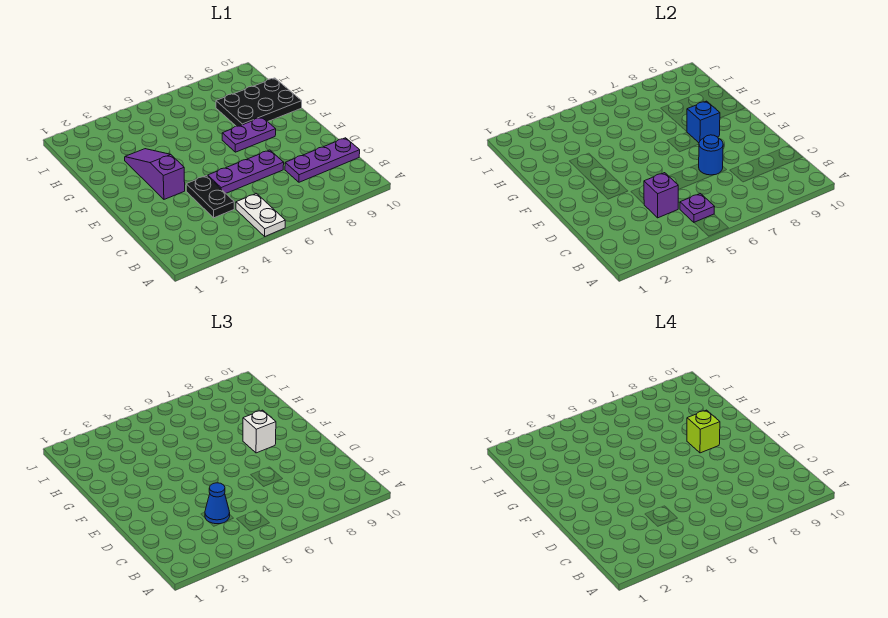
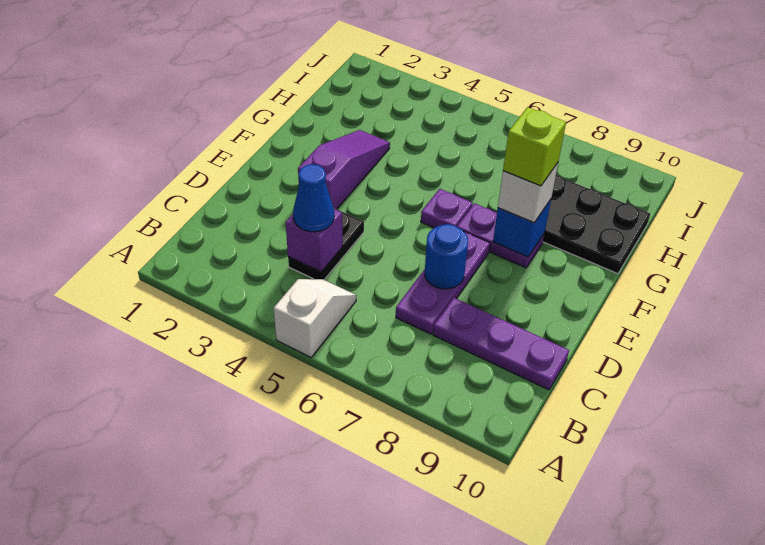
white 1x2 plate [236,194,285,236] -> white 1x2 slope [274,279,356,357]
purple 1x1 plate [680,194,715,222] -> purple 1x1 plate moved to [421,189,473,228]
purple 1x3 plate [208,150,284,193] -> purple 1x3 plate turned to [396,232,490,334]

